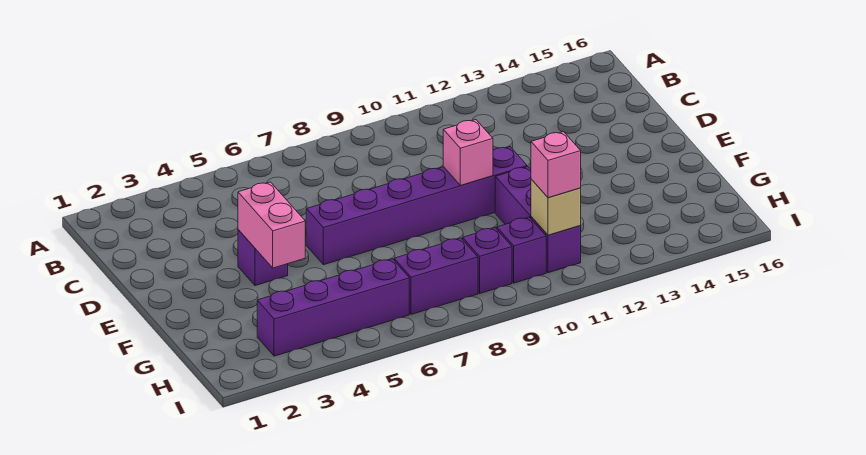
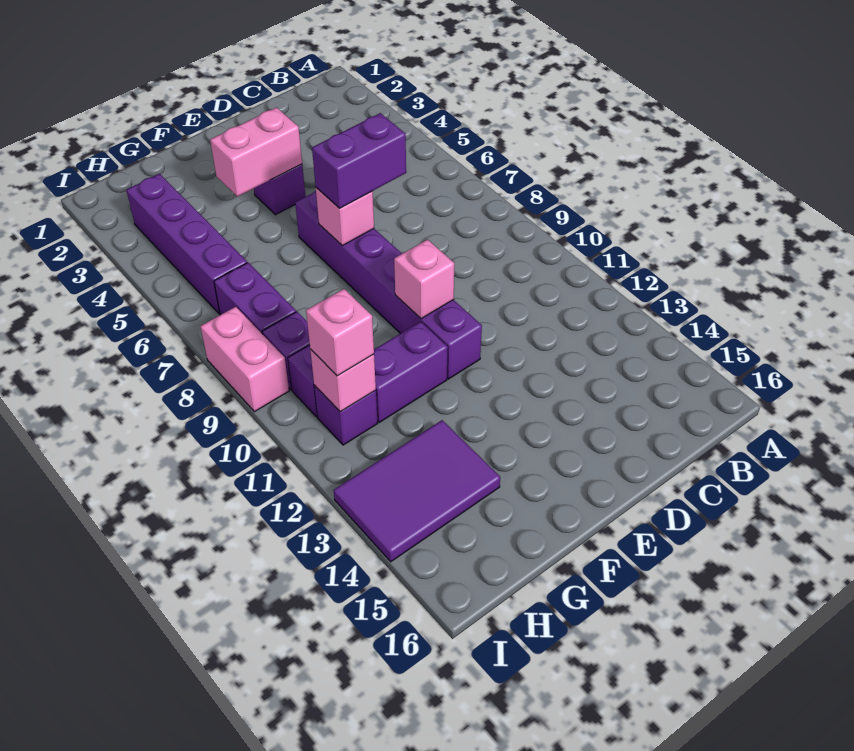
none -> purple 1x2 brick [312,113,406,208]
none -> pink 1x1 brick [316,188,374,246]
none -> purple 2x3 tile [334,420,500,562]
tan 1x1 brick [531,179,581,235] -> pink 1x1 brick [310,349,376,412]
none -> pink 1x2 brick [201,307,289,412]

